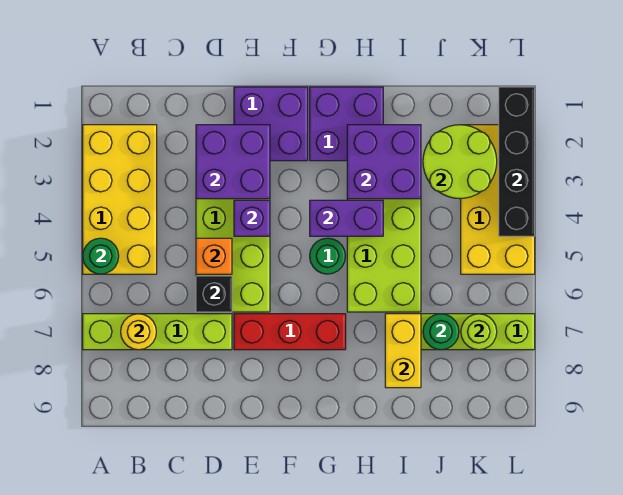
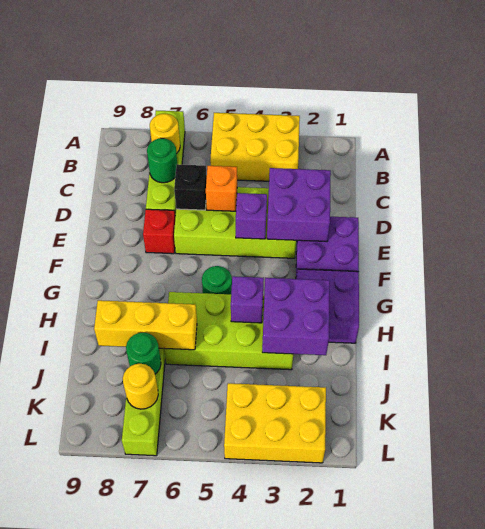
yellow 2x4 brick [83,125,157,274] -> yellow 2x3 brick [210,113,300,181]
green 1x1 round brick [83,238,119,274] -> green 1x1 round brick moved to [147,138,177,183]
red 1x3 brick [234,314,346,350] -> red 1x1 brick [143,209,175,254]
purple 1x2 brick [310,200,383,236] -> purple 1x1 brick [231,276,264,323]
yellow 1x2 brick [385,314,421,388] -> yellow 1x3 brick [94,300,197,350]
lime 2x2 round brick [423,125,497,199] -> none
yellow 2x4 brick [461,125,535,274] -> yellow 2x3 brick [224,383,326,463]
lime 1x1 round brick [461,314,497,350] -> yellow 1x1 round brick [123,364,158,409]
black 1x4 brick [499,87,535,236] -> none

